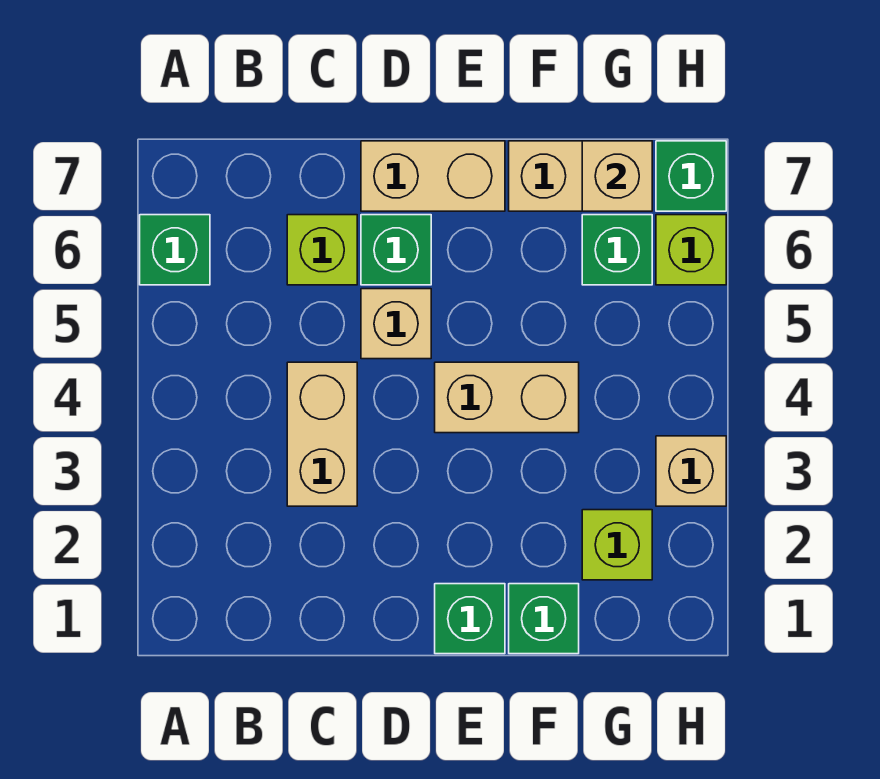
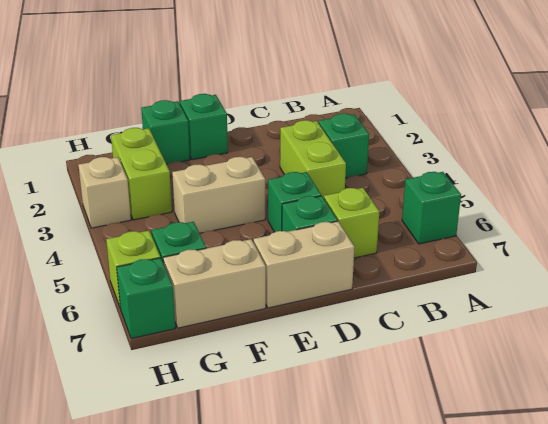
none -> green 1x1 brick [319,113,369,178]
tan 1x2 brick [287,362,357,506] -> lime 1x2 brick [280,120,346,198]
tan 1x1 brick [361,289,431,359] -> green 1x1 brick [268,172,321,232]
lime 1x1 brick [582,510,652,580] -> lime 1x2 brick [111,128,172,220]
tan 1x1 brick [582,141,652,211] -> none

